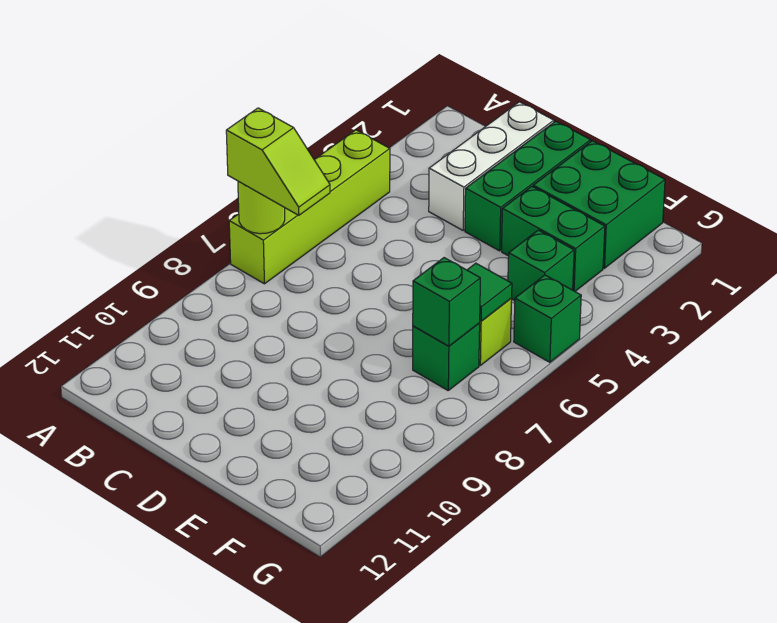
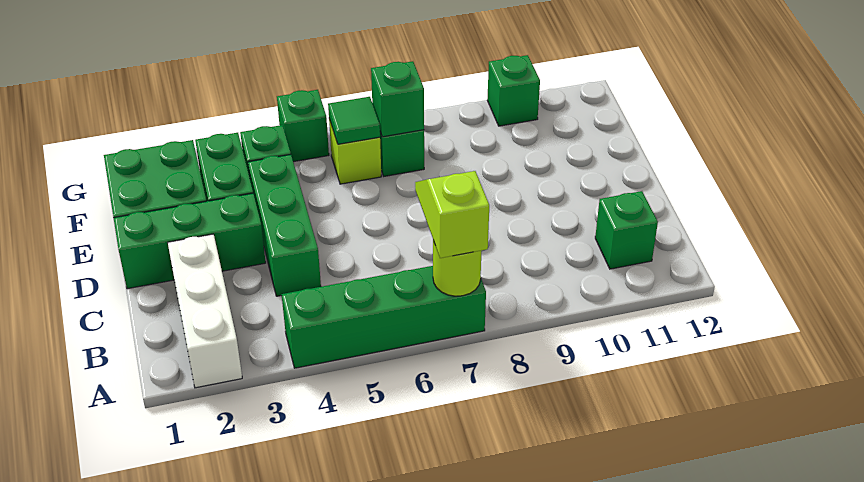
lime 1x4 brick [229,130,390,284] -> green 1x4 brick [281,266,486,368]
none -> green 1x1 brick [595,191,658,269]
white 1x3 brick [429,102,554,230] -> white 1x3 brick turned to [168,234,242,388]
none -> green 1x3 brick [248,154,321,296]
none -> green 1x1 brick [487,55,540,126]

